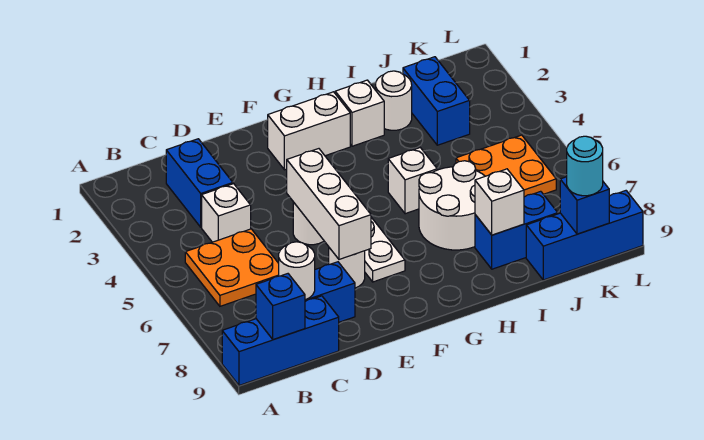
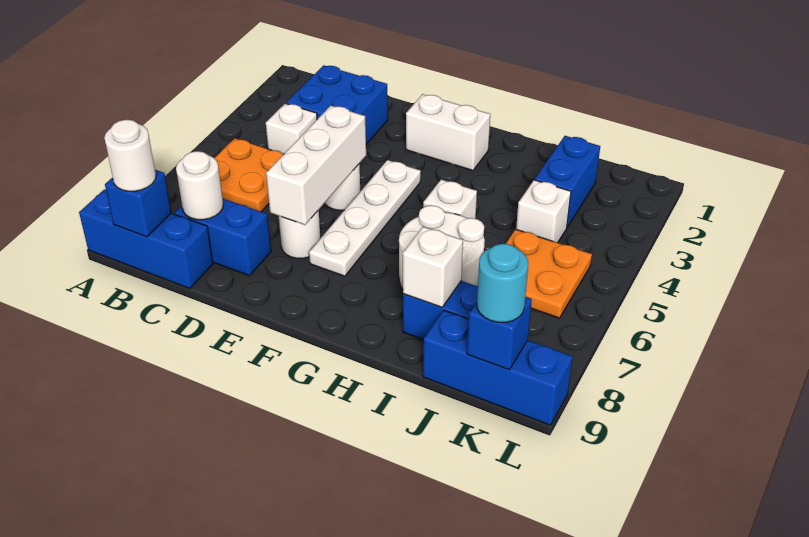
blue 1x2 brick [166,139,233,227] -> blue 2x2 brick [286,65,388,144]
white 1x1 brick [335,80,384,146] -> white 1x1 brick moved to [516,180,571,243]
white 1x1 round brick [376,71,412,130] -> white 1x1 round brick moved to [104,120,156,191]

